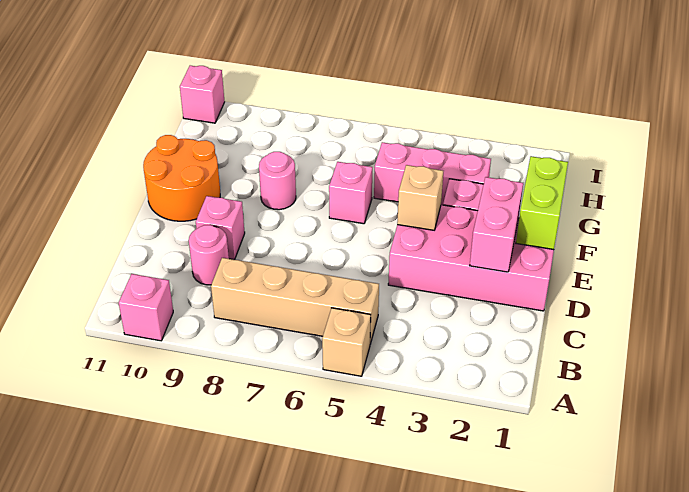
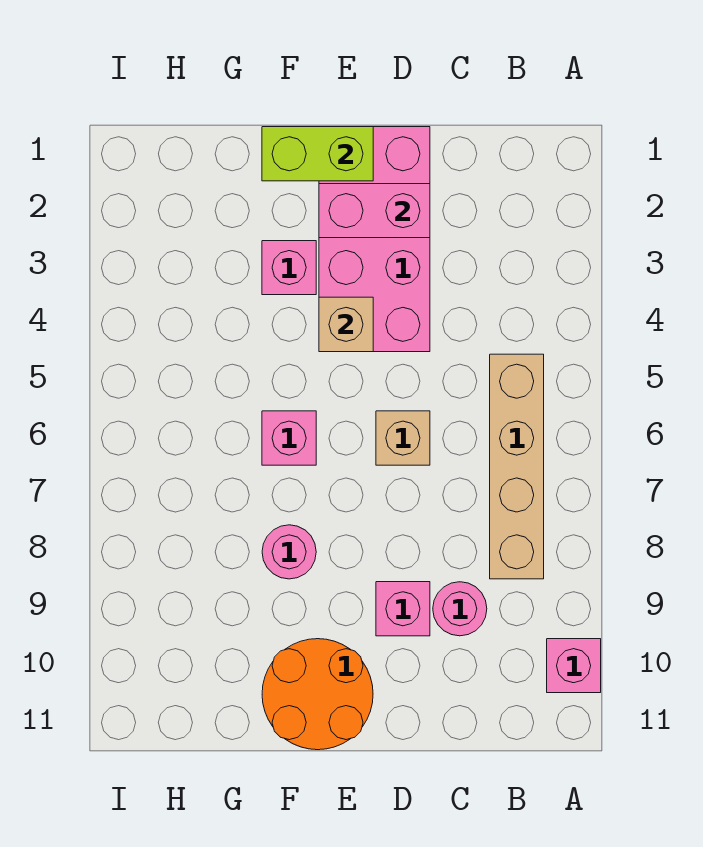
tan 1x1 brick [322,308,371,376] -> tan 1x1 brick moved to [376,411,430,465]
pink 1x3 brick [374,142,491,205] -> none
pink 1x1 brick [180,66,225,123] -> none

